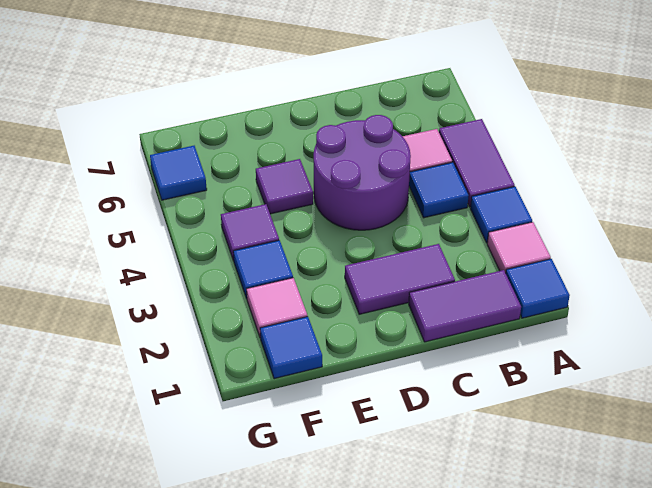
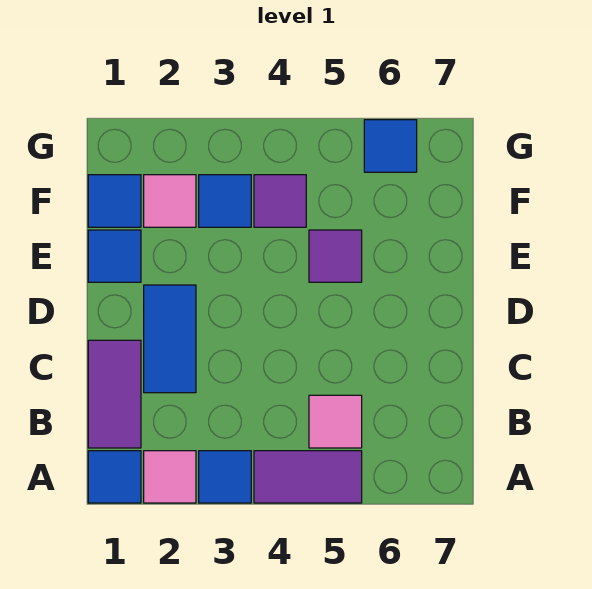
blue 1x1 tile [409,162,469,218] -> blue 1x1 tile moved to [88,230,141,282]
purple 1x2 tile [345,244,455,314] -> blue 1x2 tile [144,285,196,393]
purple 2x2 round brick [314,115,411,230] -> none

